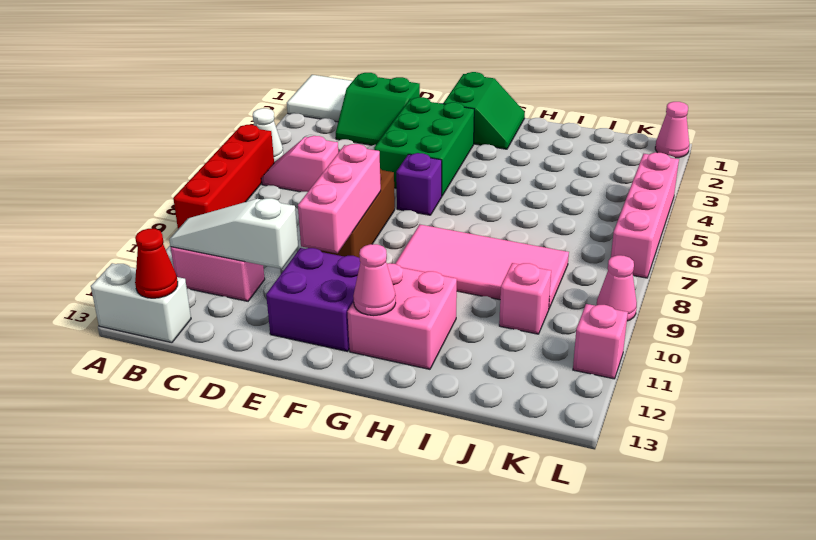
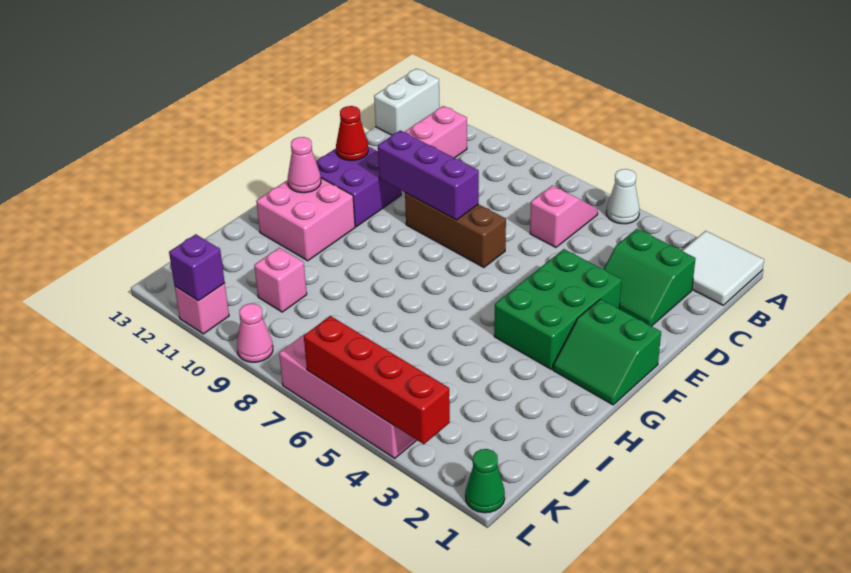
red 1x4 brick [173,125,274,229] -> red 1x4 brick moved to [304,316,450,444]
white 1x3 slope [169,198,298,269] -> none
red 1x1 cone [135,229,178,298] -> red 1x1 cone moved to [336,106,368,161]
green 2x2 slope [336,73,420,145] -> green 2x2 slope turned to [604,229,696,326]
green 2x3 brick [374,97,474,196] -> green 2x3 brick turned to [494,249,622,370]
pink 1x3 brick [298,144,381,253] -> purple 1x3 brick [378,130,479,220]
purple 1x1 brick [396,153,442,215] -> purple 1x1 brick moved to [169,234,225,301]
pink 2x4 tile [395,224,569,308] -> none
pink 1x1 cone [655,102,689,158] -> green 1x1 cone [465,449,505,513]

